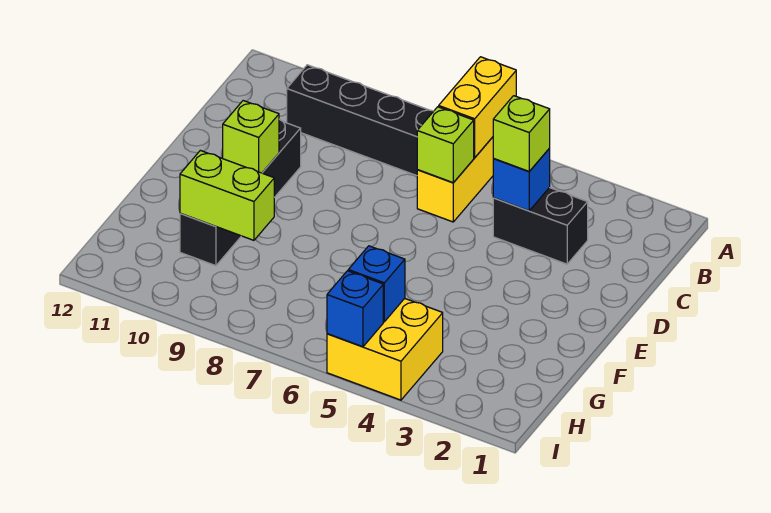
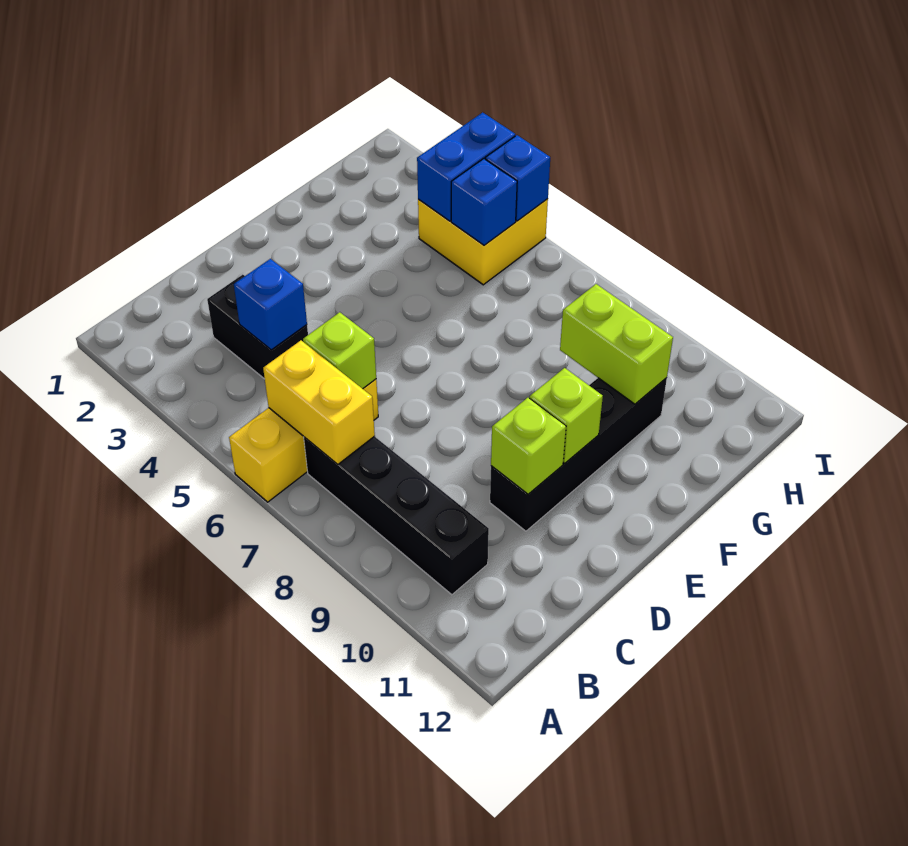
yellow 1x2 brick [439,57,516,158] -> yellow 1x2 brick turned to [263,341,375,464]
lime 1x1 brick [493,96,550,171] -> lime 1x1 brick moved to [491,398,566,494]
none -> blue 1x2 brick [417,112,515,221]

